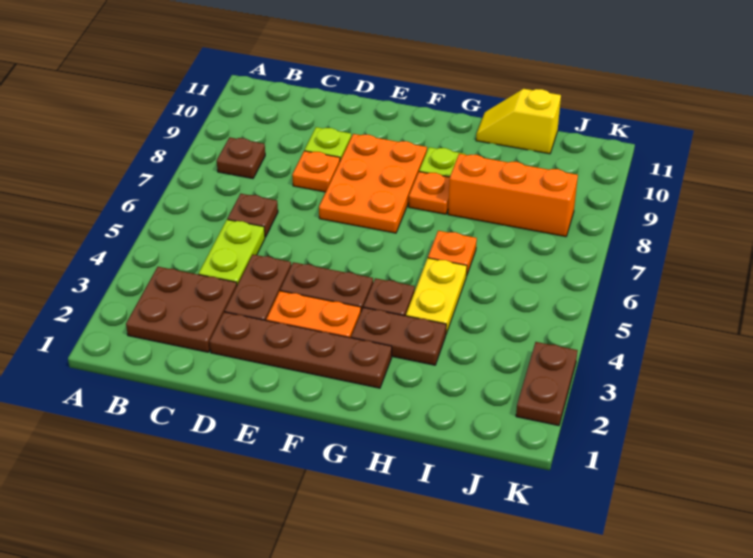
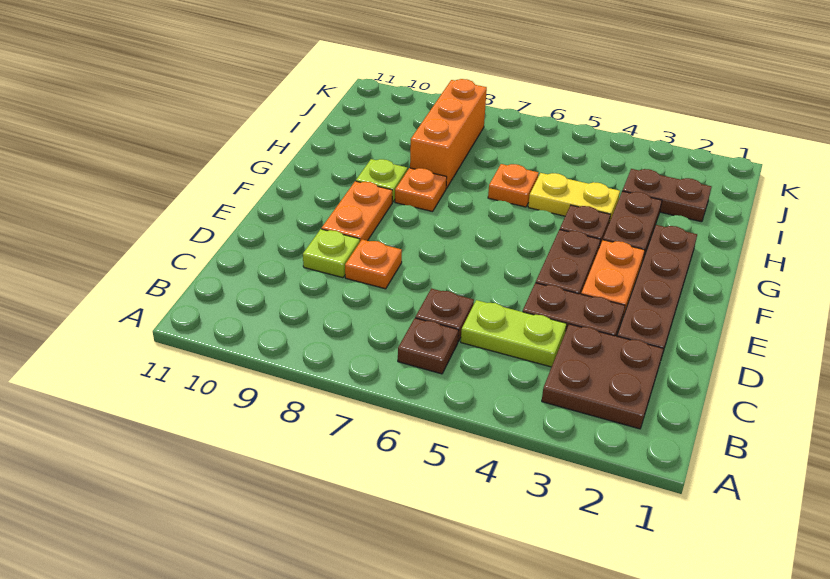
brown 1x1 plate [217,137,265,179] -> brown 1x1 plate moved to [398,318,459,374]
orange 2x3 plate [319,134,427,233] -> orange 1x2 plate [321,181,392,241]
yellow 1x2 slope [476,89,561,154] -> none
brown 1x2 plate [516,342,578,426] -> brown 1x2 plate moved to [622,169,711,222]

